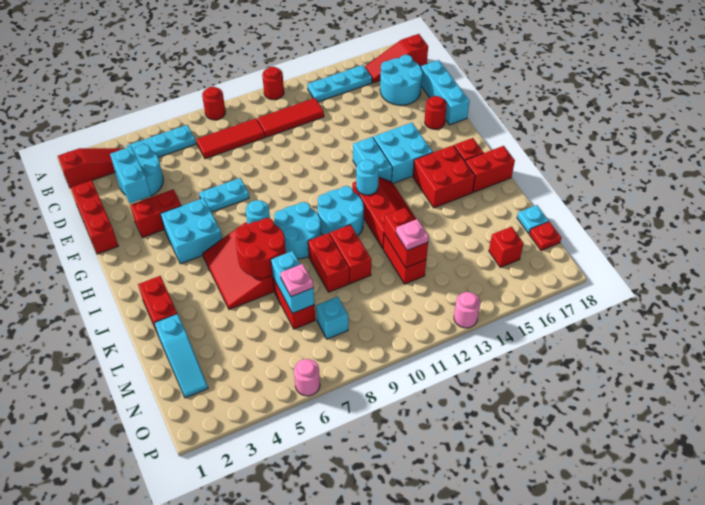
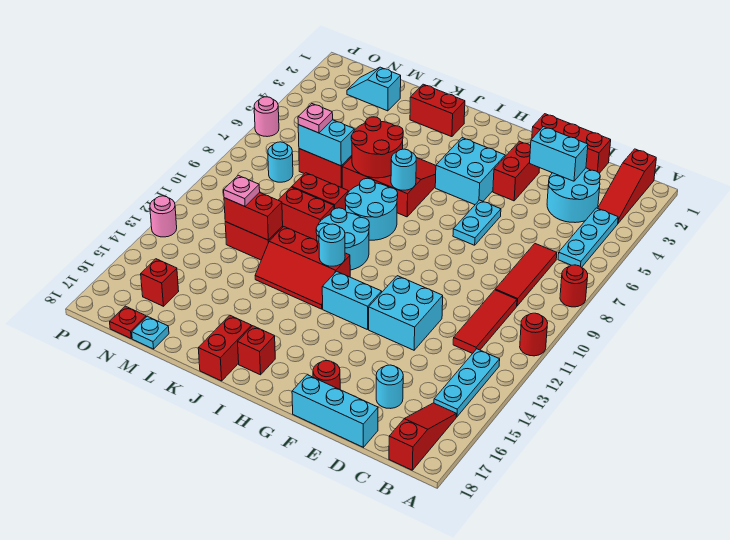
cyan 2x2 round brick [380,55,423,105] -> cyan 1x1 round brick [376,365,403,408]
cyan 2x2 brick [373,122,433,183] -> cyan 2x2 brick moved to [369,276,443,350]
red 2x2 brick [413,145,475,208] -> none
cyan 1x3 slope [155,314,208,398] -> cyan 1x2 slope [347,67,401,111]
cyan 1x1 brick [316,296,348,339] -> cyan 1x1 round brick [268,142,293,182]

